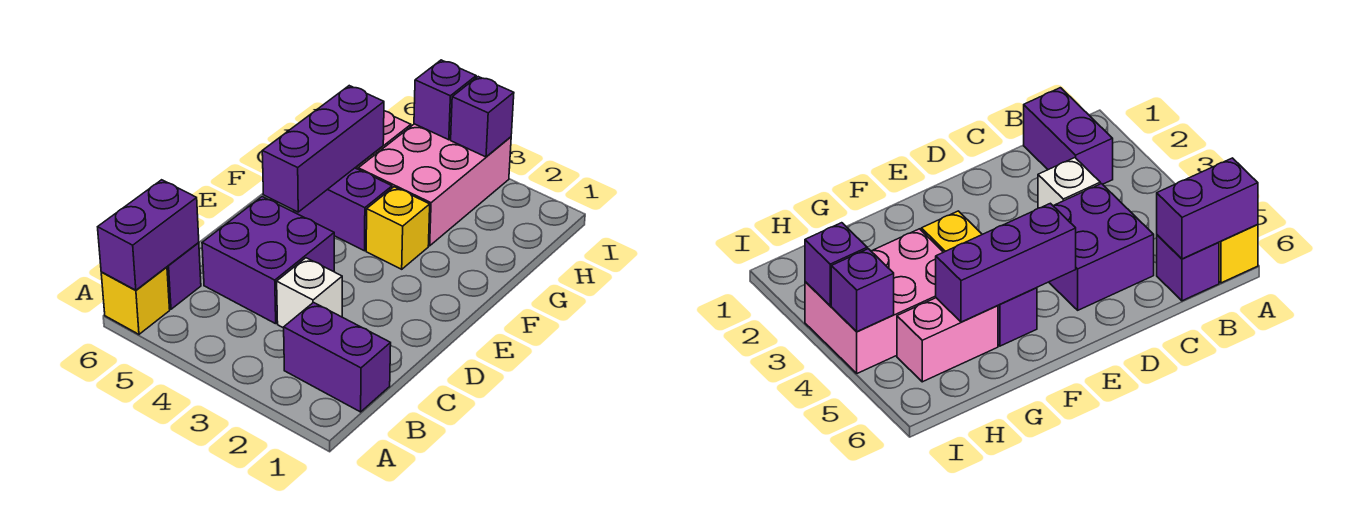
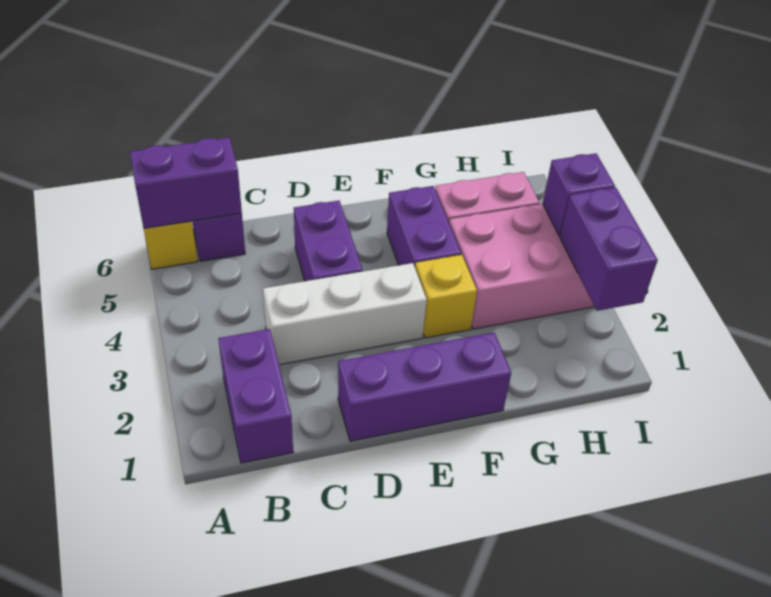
white 1x1 brick [277,258,342,328] -> white 1x3 brick [263,263,427,365]
purple 2x2 brick [202,197,334,324] -> purple 1x2 brick [294,201,363,281]
purple 1x3 brick [262,86,384,212] -> purple 1x3 brick moved to [338,332,511,441]
purple 1x1 brick [451,77,514,157] -> purple 1x2 brick [560,187,658,311]

